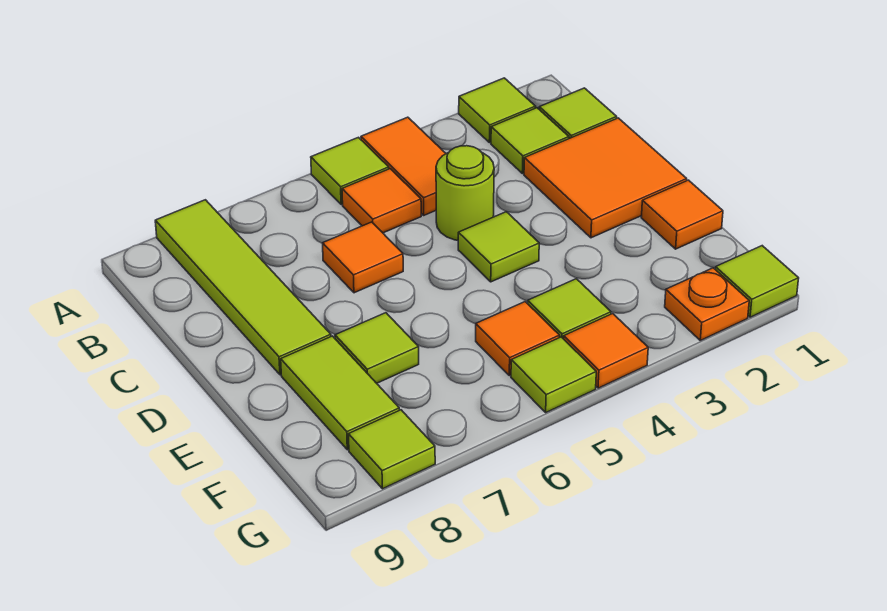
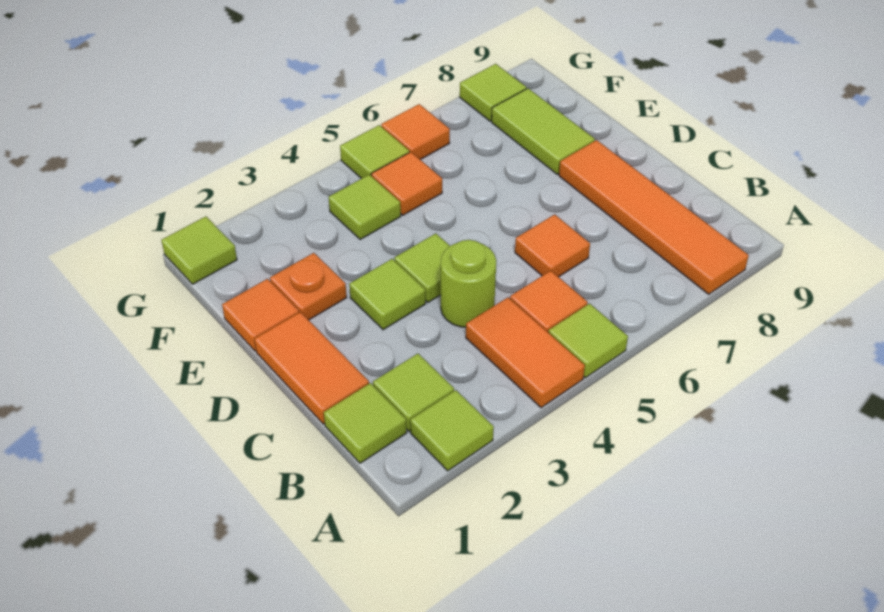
lime 1x4 tile [155,200,331,375] -> orange 1x4 tile [559,140,749,294]
orange 2x2 tile [524,118,687,238] -> orange 1x2 tile [255,312,369,424]
lime 1x1 tile [335,313,419,383] -> lime 1x1 tile moved to [349,259,426,330]
orange 1x1 plate [665,268,749,340] -> orange 1x1 plate moved to [270,253,347,320]
orange 1x1 tile [564,314,648,388] -> orange 1x1 tile moved to [381,104,450,160]

